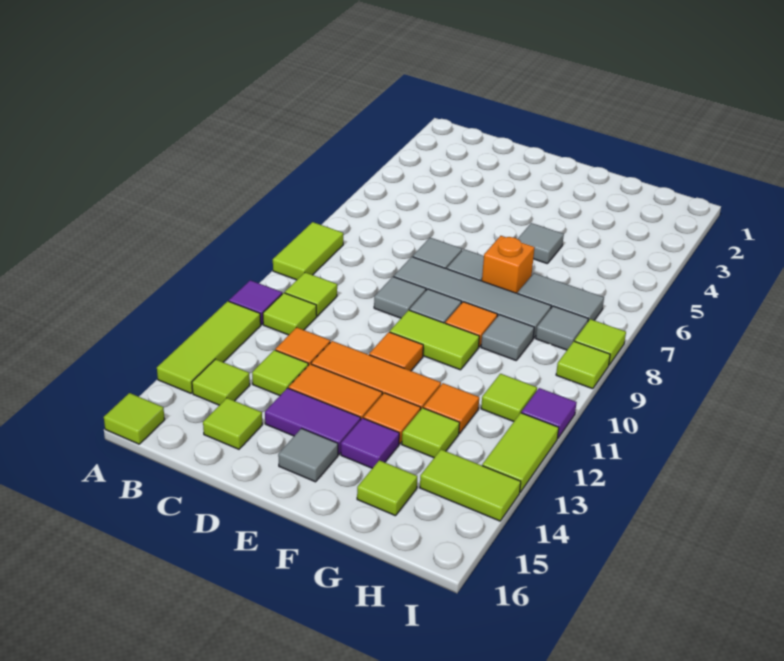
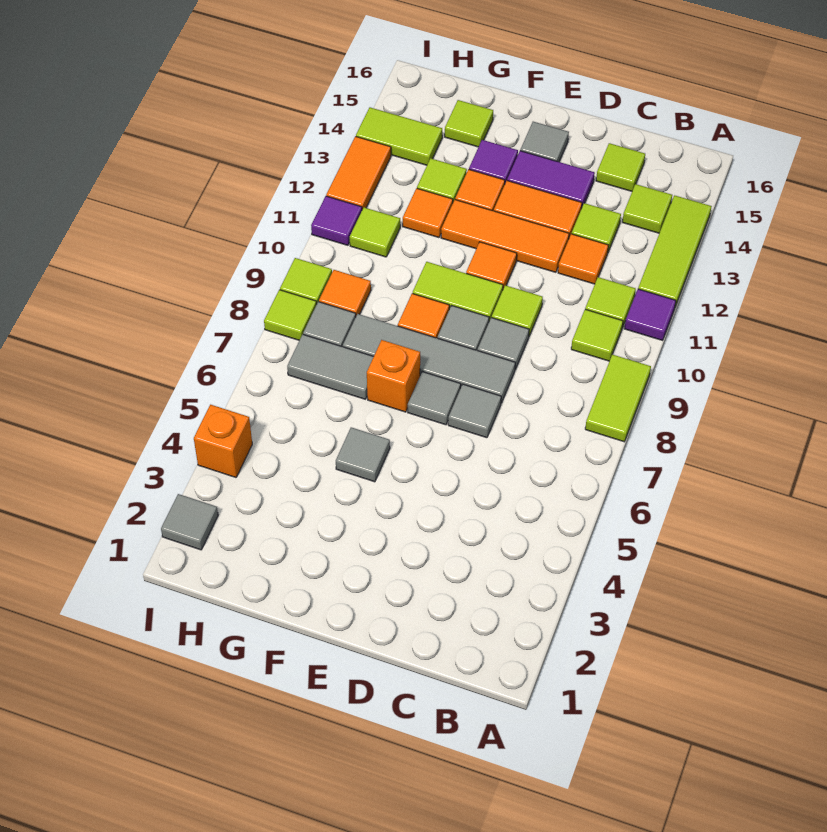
lime 1x1 tile [104,393,165,444] -> lime 1x1 tile moved to [492,285,543,336]
grey 1x1 tile [481,315,534,360] -> grey 1x1 tile moved to [161,494,218,550]
none -> orange 1x1 tile [319,270,371,315]
none -> orange 1x1 brick [194,405,252,477]
lime 1x2 tile [482,413,559,492] -> orange 1x2 tile [326,136,391,210]

